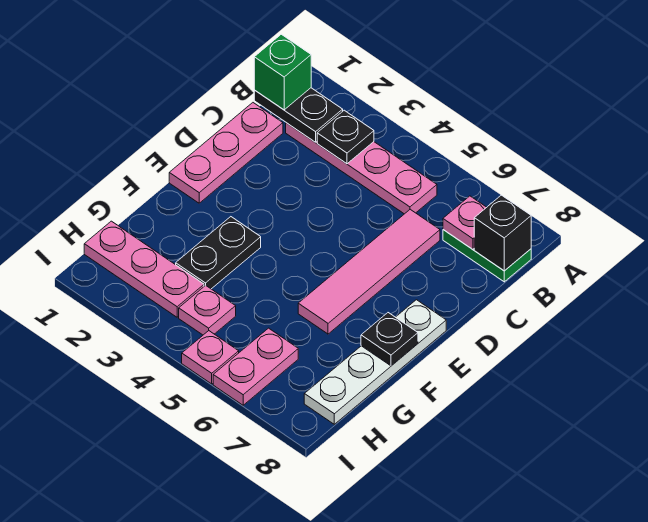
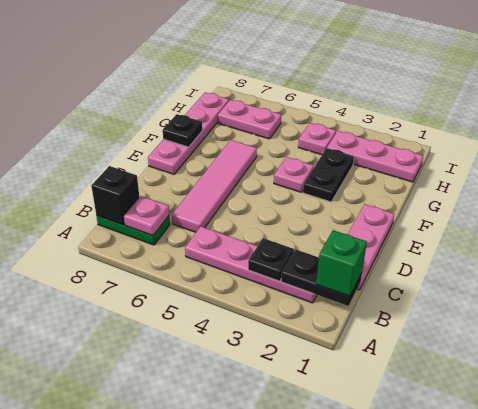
white 1x4 plate [304,300,446,424] -> pink 1x4 plate [148,93,229,174]
pink 1x2 plate [213,328,298,405] -> pink 1x2 plate turned to [218,100,281,139]
pink 1x1 plate [182,331,239,384] -> pink 1x1 plate moved to [274,157,314,192]

